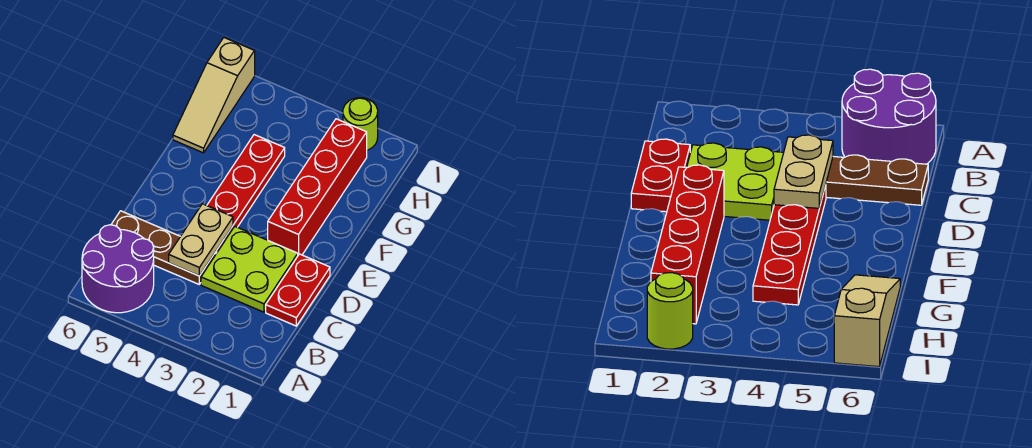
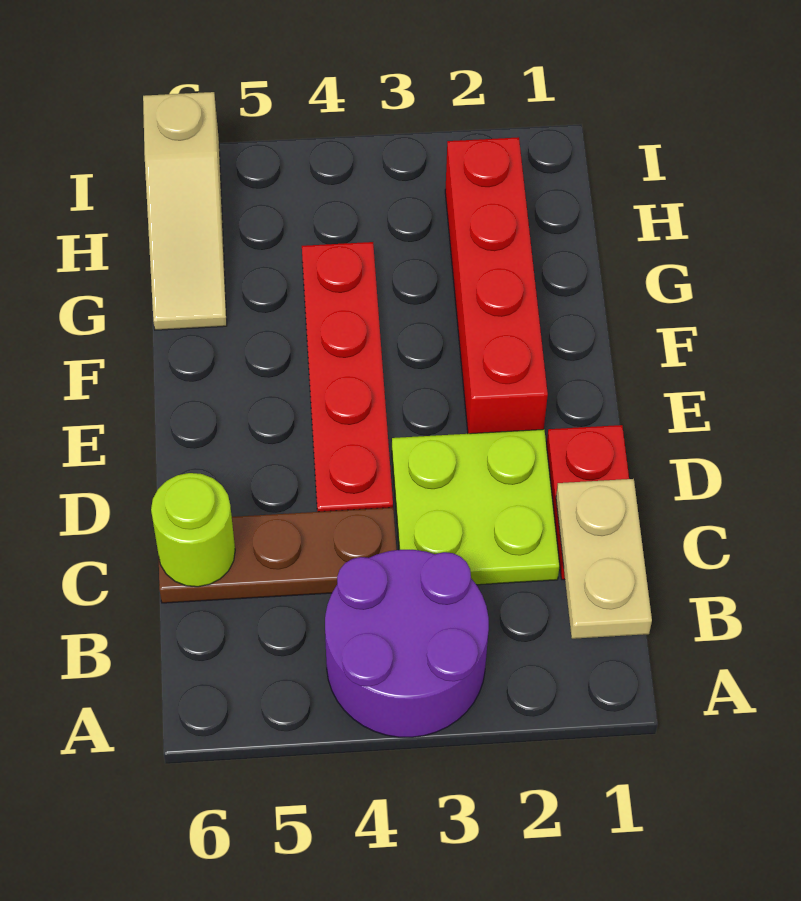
purple 2x2 round brick [82,225,154,313] -> purple 2x2 round brick moved to [325,550,489,737]
tan 1x2 plate [169,204,233,276] -> tan 1x2 plate moved to [556,479,652,639]
lime 1x1 round brick [343,98,378,150] -> lime 1x1 round brick moved to [151,473,235,587]

